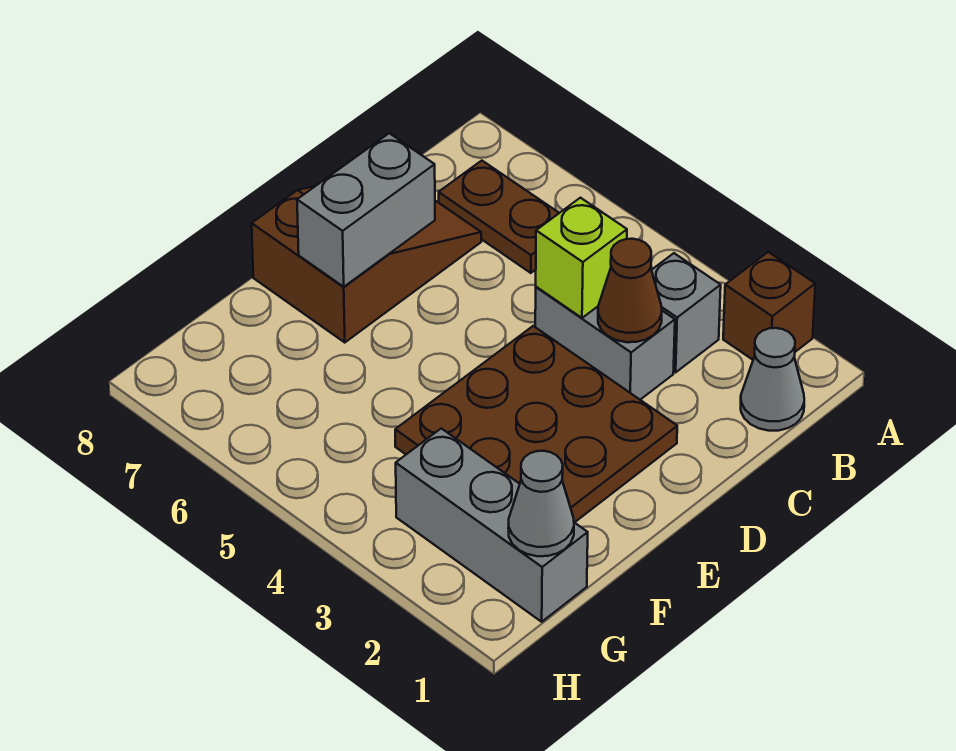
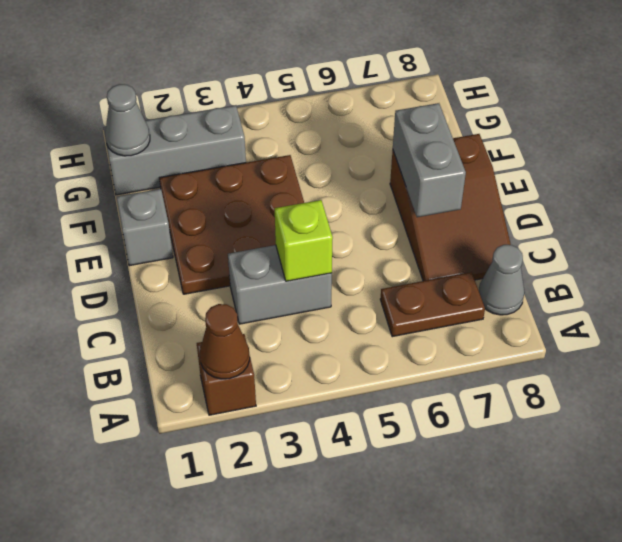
grey 1x1 cone [741,328,804,431] -> grey 1x1 cone moved to [478,245,524,315]
grey 1x1 brick [652,253,721,372] -> grey 1x1 brick moved to [117,189,173,266]
brown 1x1 cone [598,239,662,342] -> brown 1x1 cone moved to [200,304,250,379]

